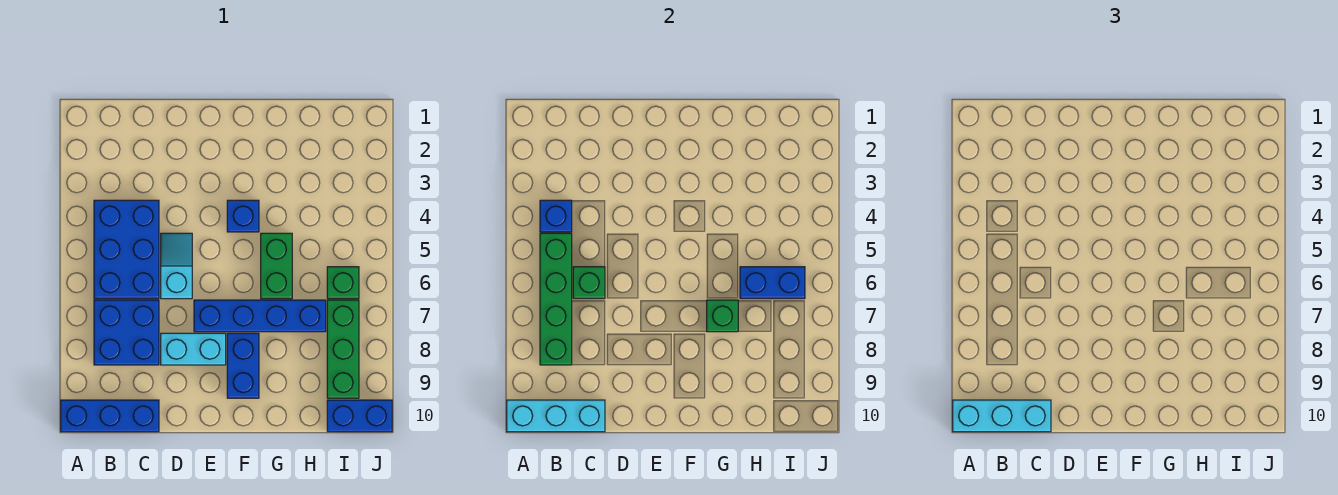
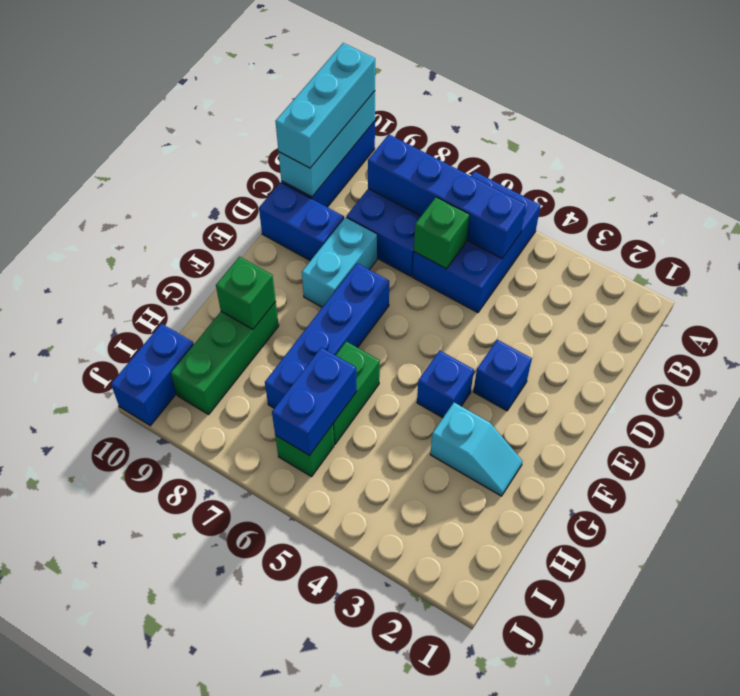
blue 2x3 brick [94,200,159,299] -> blue 2x3 brick turned to [412,171,541,313]
blue 1x1 brick [540,200,572,232] -> blue 1x1 brick moved to [473,340,532,411]
green 1x4 brick [540,233,572,365] -> blue 1x4 brick [368,134,526,258]
cyan 1x2 slope [161,233,192,299] -> cyan 1x2 slope moved to [430,403,523,496]
blue 1x2 brick [227,333,259,398] -> blue 1x2 brick moved to [259,182,344,261]
green 1x2 brick [261,233,292,299] -> green 1x2 brick turned to [333,341,380,444]
green 1x1 brick [707,300,738,332] -> green 1x1 brick moved to [216,257,276,329]
green 1x3 brick [327,300,359,398] -> green 1x3 brick turned to [171,302,279,414]

